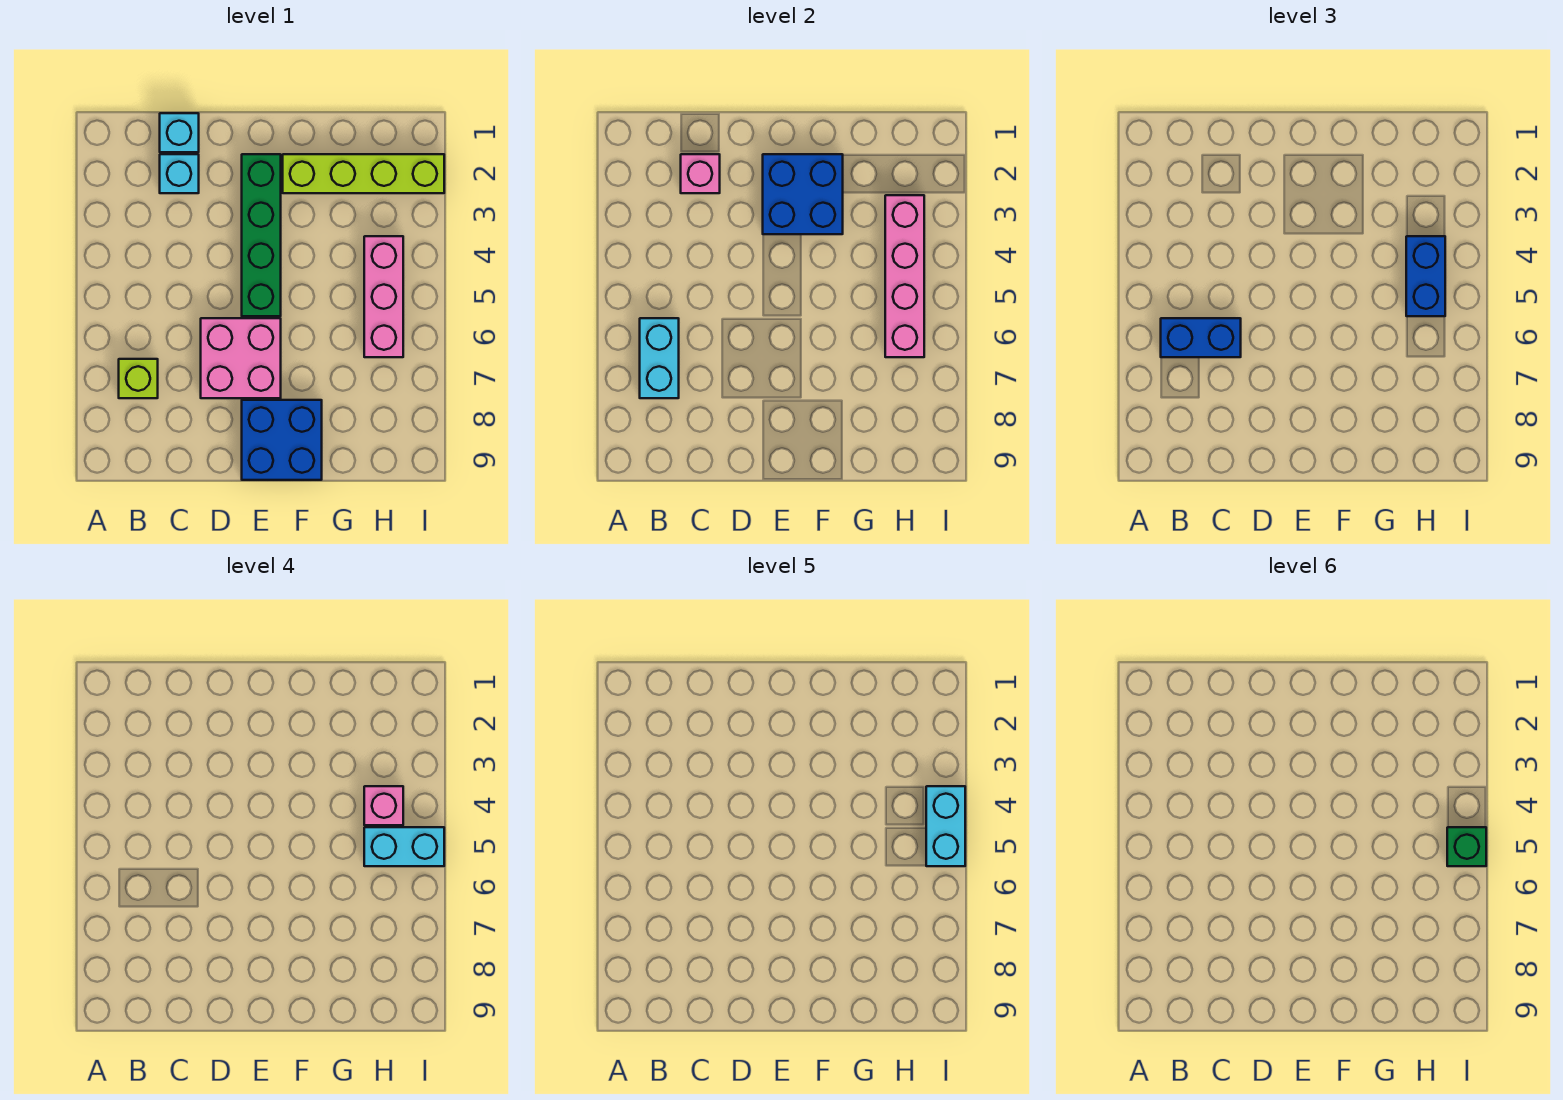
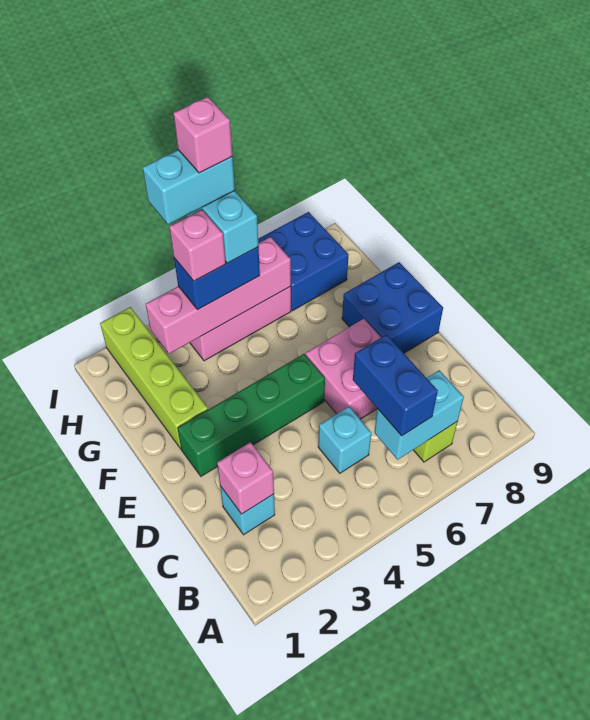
cyan 1x1 brick [160,113,199,152] -> cyan 1x1 brick moved to [318,407,372,473]
blue 2x2 brick [763,154,843,234] -> blue 2x2 brick moved to [258,212,349,311]
green 1x1 brick [1447,827,1486,866] -> pink 1x1 brick [173,97,232,173]

